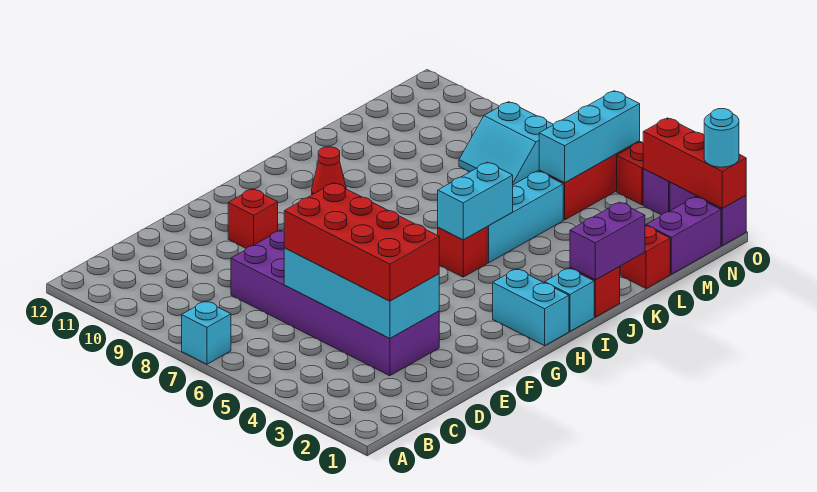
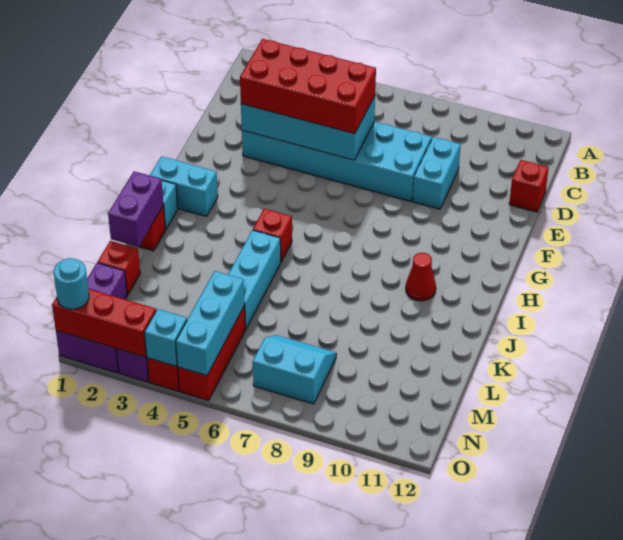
cyan 1x1 brick [182,301,231,364] -> cyan 1x1 brick moved to [144,309,187,366]
purple 2x6 brick [231,230,439,376] -> cyan 2x6 brick [242,121,432,201]
red 1x1 brick [228,189,278,248] -> red 1x1 brick moved to [509,160,549,212]
cyan 1x2 brick [438,162,513,240] -> cyan 1x2 brick moved to [413,137,461,209]

